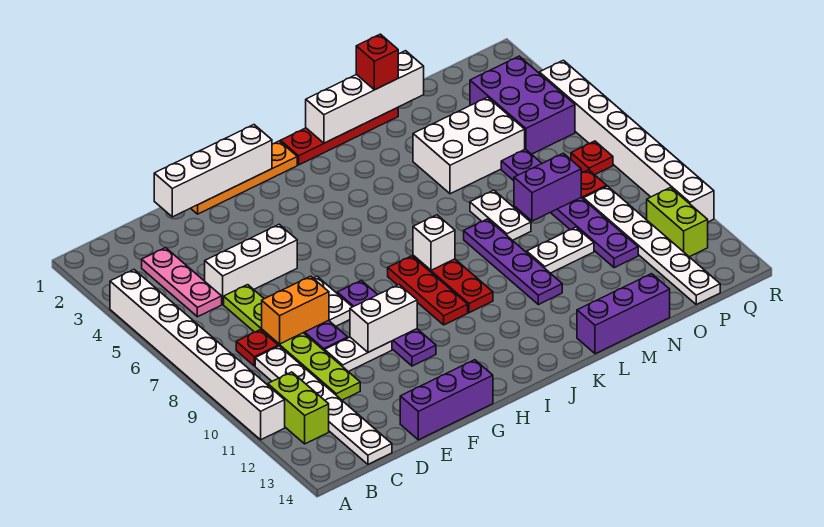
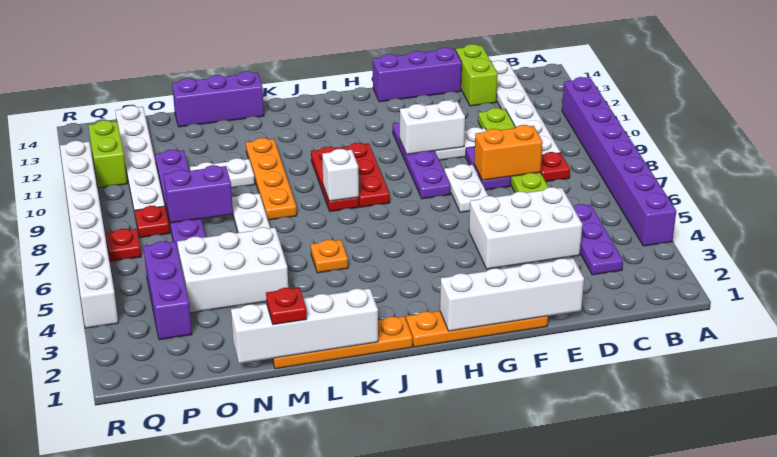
white 1x8 brick [110,270,285,440] -> purple 1x8 brick [562,77,676,246]
lime 1x2 brick [268,372,329,444] -> lime 1x2 brick moved to [456,44,498,106]
pink 1x3 plate [142,248,222,317] -> purple 1x3 plate [573,204,623,275]
white 1x3 brick [205,224,297,304] -> white 2x3 brick [469,187,582,269]
red 1x4 plate [281,108,398,165] -> orange 1x4 plate [272,316,413,369]
none -> orange 1x1 plate [311,240,348,273]
purple 1x4 plate [464,219,562,305] -> orange 1x4 plate [246,138,297,220]
red 1x1 brick [356,34,398,90] -> red 1x1 plate [266,288,307,325]
purple 2x3 brick [470,56,575,154] -> purple 1x3 brick [143,241,192,340]

